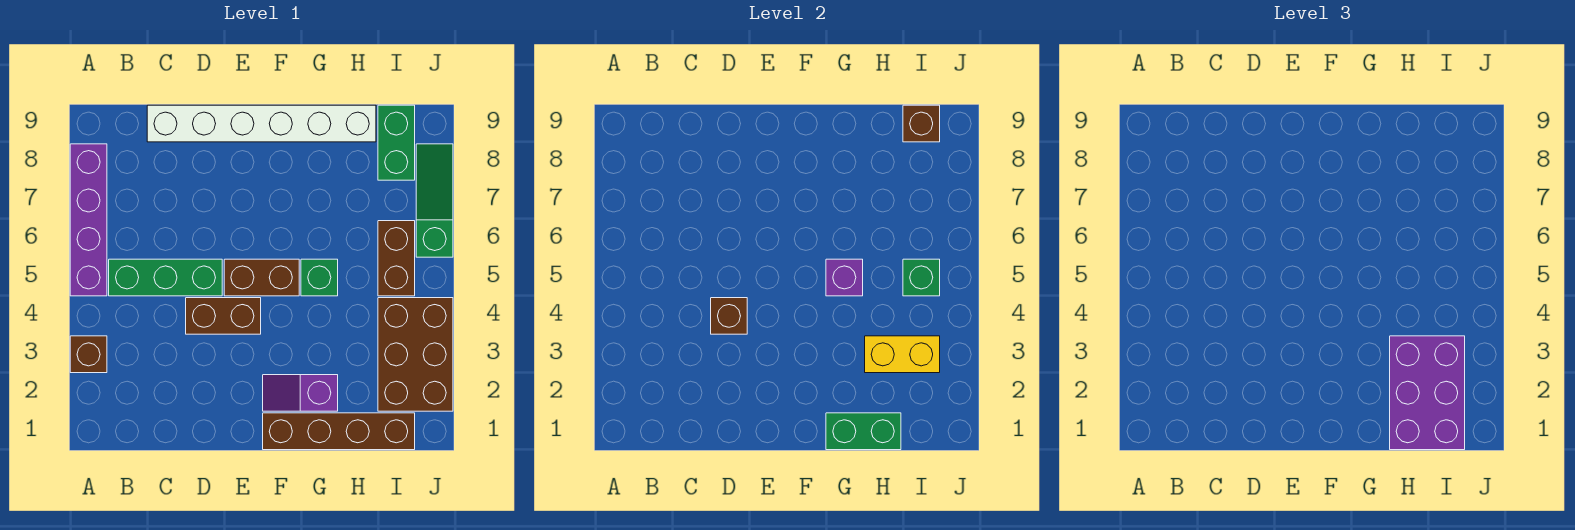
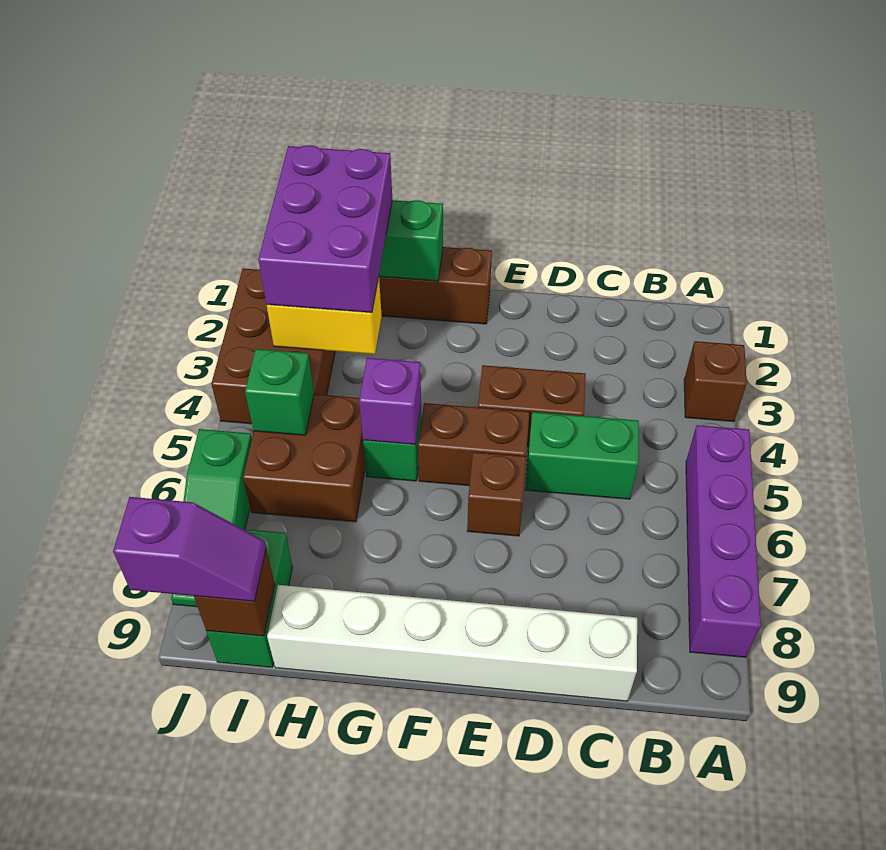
green 1x3 brick [109,259,222,296] -> green 1x2 brick [525,412,639,499]
brown 1x1 brick [711,298,747,334] -> brown 1x1 brick moved to [467,452,526,536]
purple 1x2 slope [263,375,338,411] -> purple 1x2 slope moved to [113,497,266,601]
brown 1x2 brick [378,221,415,296] -> brown 2x2 brick [243,394,365,522]

